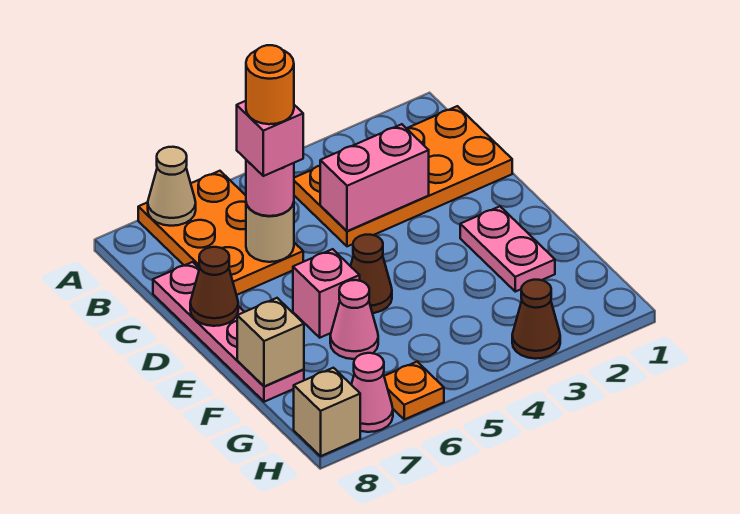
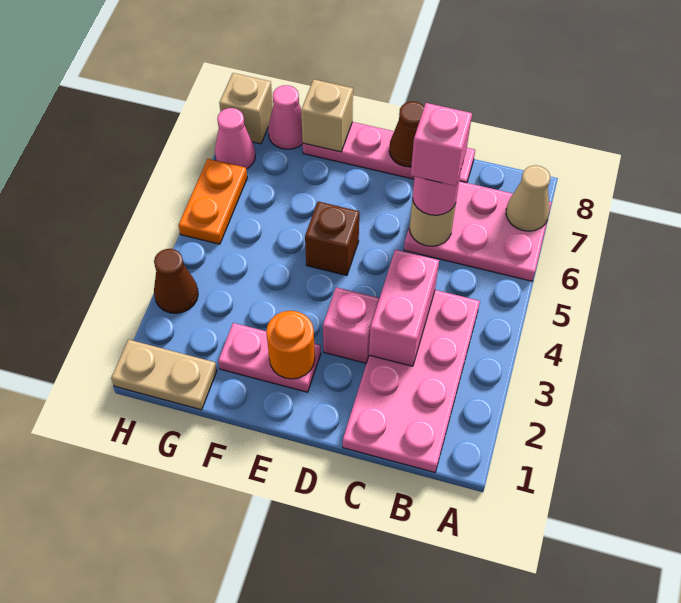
orange 2x3 plate [138,171,303,295] -> pink 2x3 plate [404,181,551,281]
orange 2x4 plate [294,106,512,246] -> pink 2x4 plate [343,290,480,472]
orange 1x1 round brick [246,45,294,124] -> orange 1x1 round brick moved to [266,311,315,379]
brown 1x1 cone [351,235,392,313] -> brown 1x1 brick [305,202,359,275]
pink 1x1 brick [293,249,360,338] -> pink 1x1 brick moved to [323,287,380,363]
pink 1x1 cone [330,280,378,359] -> pink 1x1 cone moved to [268,85,303,149]
none -> tan 1x2 plate [111,340,217,410]
orange 1x1 plate [384,362,444,419] -> orange 1x2 plate [178,159,247,244]

